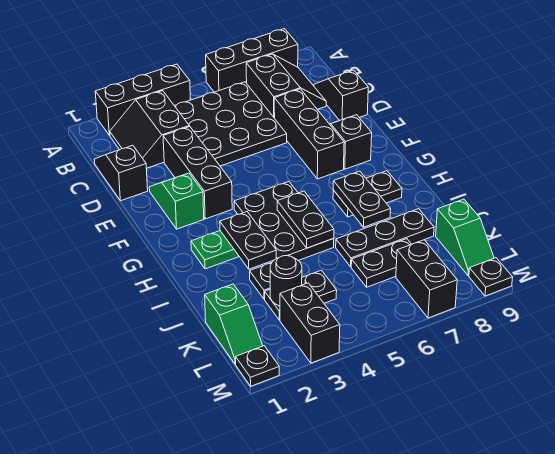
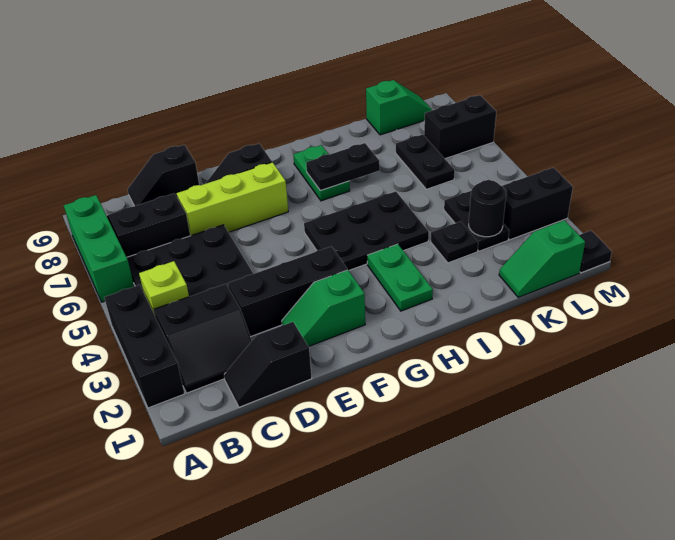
black 1x3 brick [206,29,298,92] -> green 1x3 brick [64,195,134,302]
none -> lime 1x1 brick [139,261,189,315]
black 1x3 brick [274,89,344,179] -> lime 1x3 brick [177,162,288,236]
black 1x2 plate [220,212,276,269] -> none
black 1x2 plate [277,191,334,248] -> none
black 1x2 plate [333,171,402,217] -> green 1x2 plate [293,145,350,201]
black 1x3 plate [336,209,434,267] -> none
green 1x2 slope [205,284,263,364] -> green 1x2 slope turned to [499,220,585,297]
black 1x1 plate [469,258,513,296] -> none

